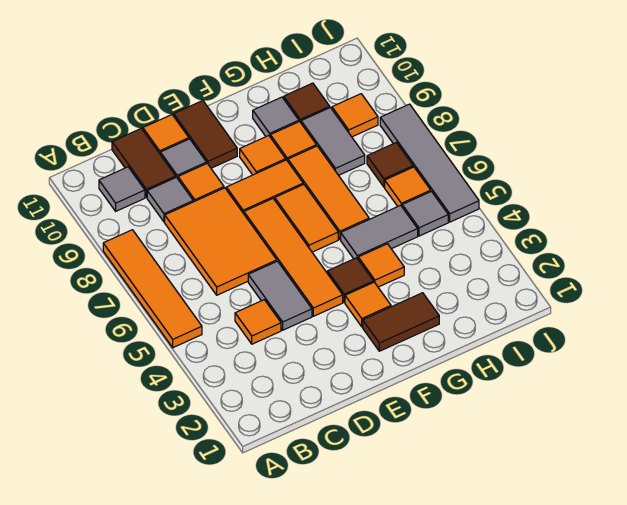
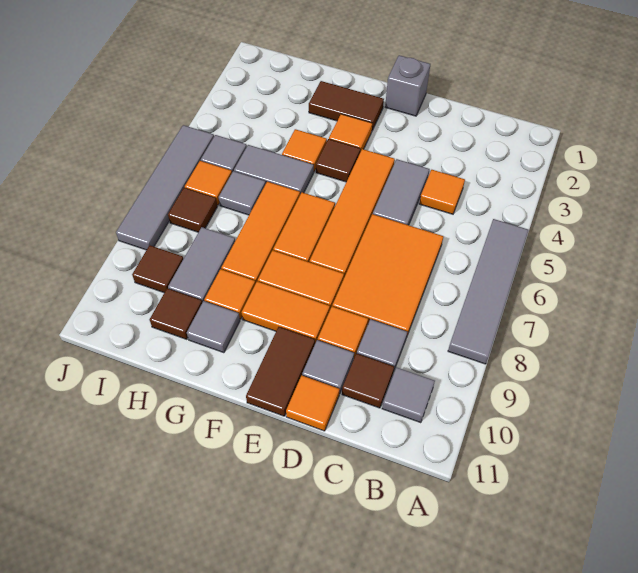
orange 1x4 tile [103,230,202,348] -> grey 1x4 tile [448,219,529,364]
brown 1x2 tile [112,129,176,198] -> brown 1x1 tile [342,353,394,408]
none -> grey 1x1 brick [385,55,430,116]
orange 1x1 tile [240,136,286,175] -> orange 1x2 tile [241,281,330,343]
none -> grey 1x1 tile [219,171,266,215]
orange 1x1 tile [332,94,378,137] -> brown 1x1 tile [132,245,184,293]

